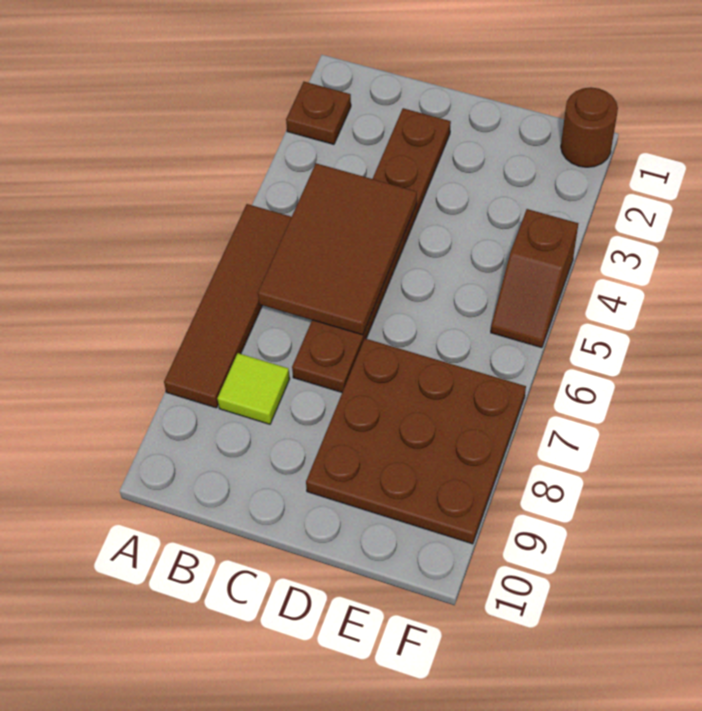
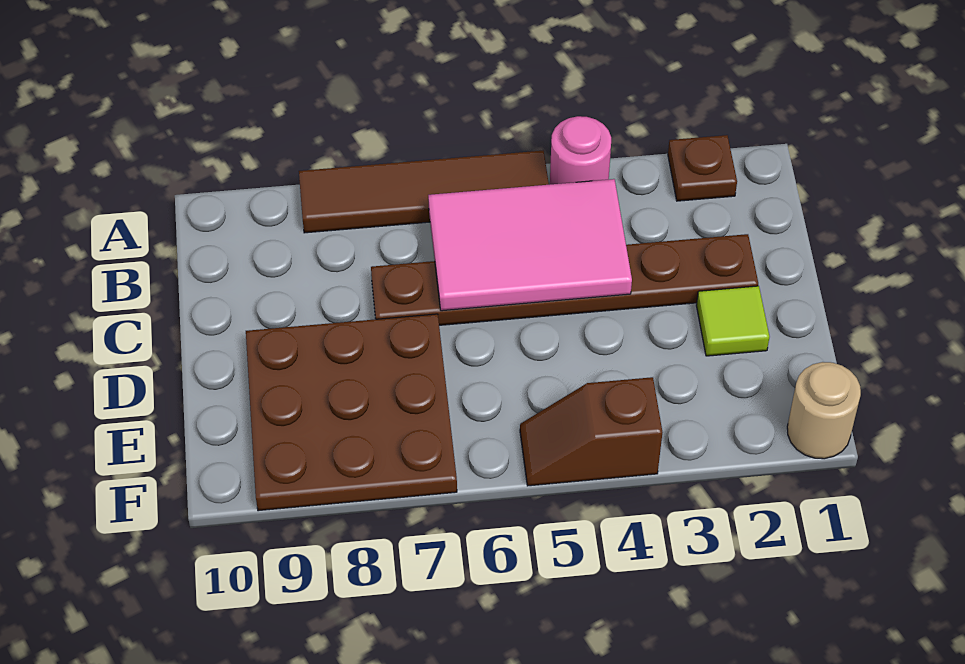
none -> pink 1x1 round brick [550,116,611,184]
brown 2x3 tile [258,163,417,335] -> pink 2x3 tile [428,179,632,311]
lime 1x1 tile [217,353,290,424] -> lime 1x1 tile moved to [696,286,769,356]
brown 1x1 round brick [561,87,618,167] -> tan 1x1 round brick [787,362,861,459]

